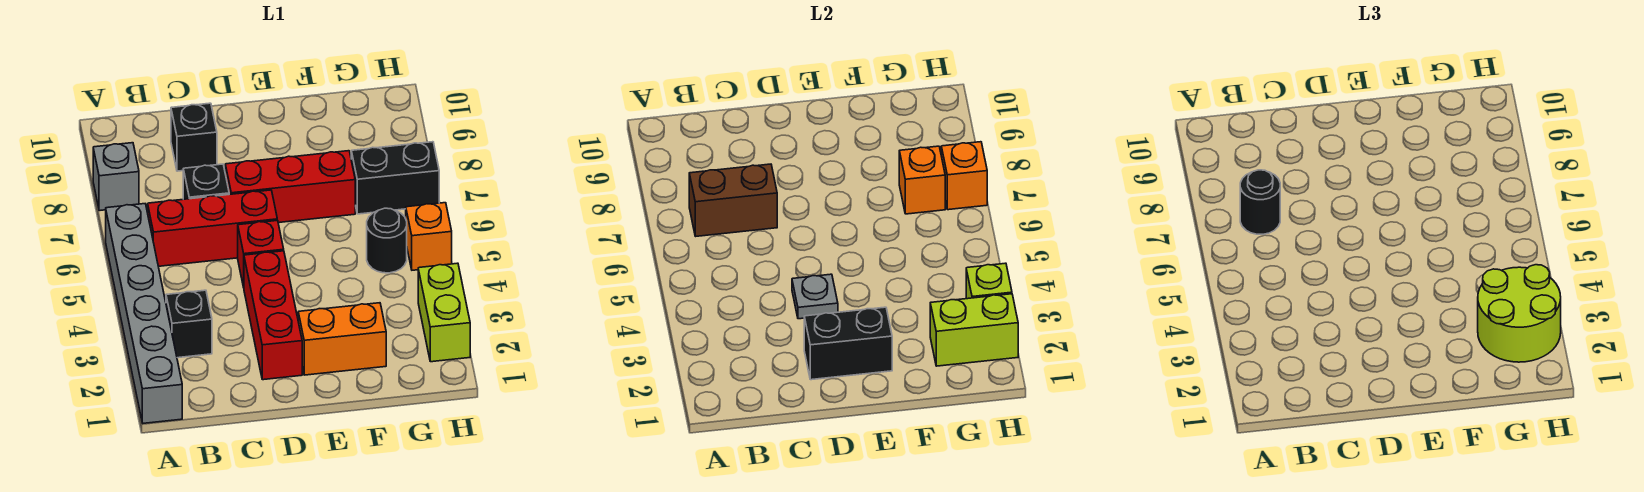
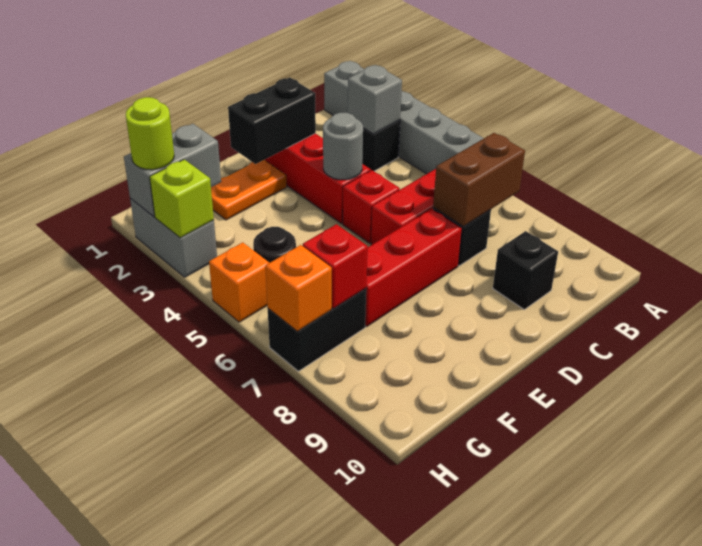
grey 1x1 brick [93,143,139,211] -> grey 1x1 brick moved to [348,65,402,134]
black 1x1 round brick [1240,170,1280,234] -> none
grey 1x1 plate [792,274,838,319] -> grey 1x1 round brick [323,113,363,180]
orange 1x2 brick [298,303,386,375] -> orange 1x2 plate [211,160,287,220]
lime 1x2 brick [930,294,1018,366] -> grey 1x2 brick [124,124,221,217]
lime 2x2 round brick [1478,265,1561,362] -> lime 1x1 round brick [126,97,174,170]
orange 1x1 brick [899,146,945,214] -> red 1x1 brick [303,224,368,308]
lime 1x2 brick [418,263,470,362] -> grey 1x2 brick [130,198,217,277]

